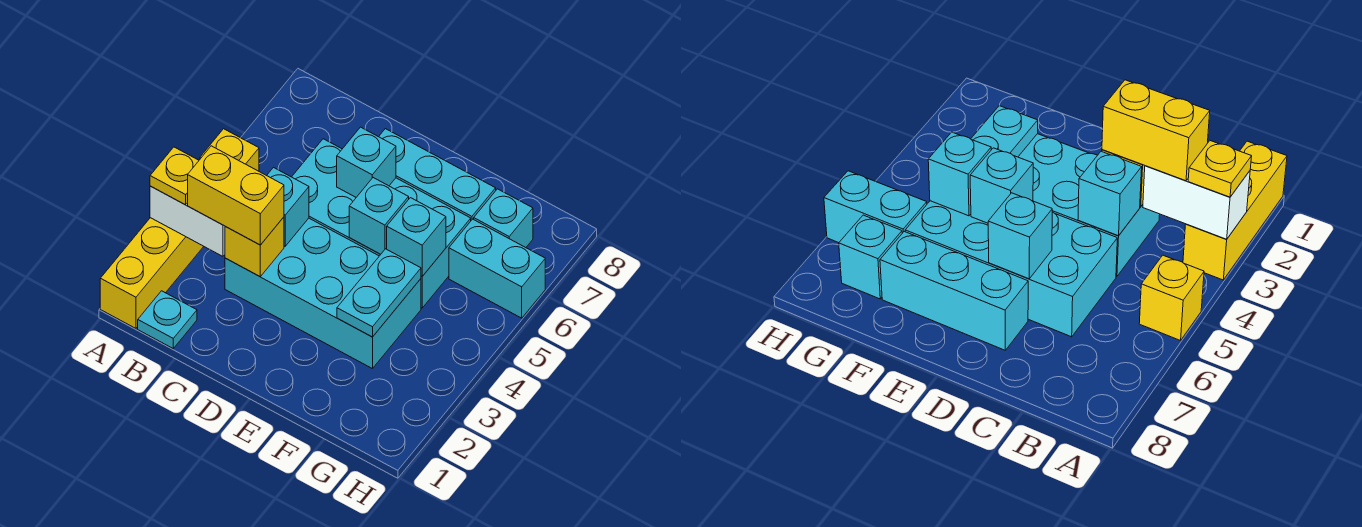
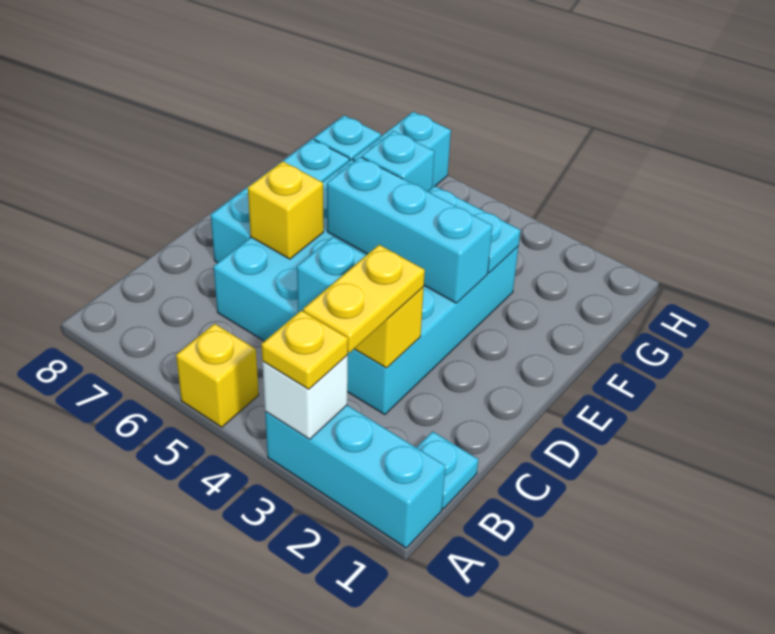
yellow 1x3 brick [100,218,204,328] -> cyan 1x3 brick [265,405,446,548]
white 1x2 brick [150,186,225,256] -> white 1x1 brick [262,355,348,439]
yellow 1x2 brick [188,146,284,245] -> yellow 1x2 plate [303,245,425,353]
cyan 1x1 brick [337,127,396,197] -> yellow 1x1 brick [248,161,324,259]
cyan 1x1 brick [349,178,409,254] -> cyan 1x3 brick [327,157,493,303]

